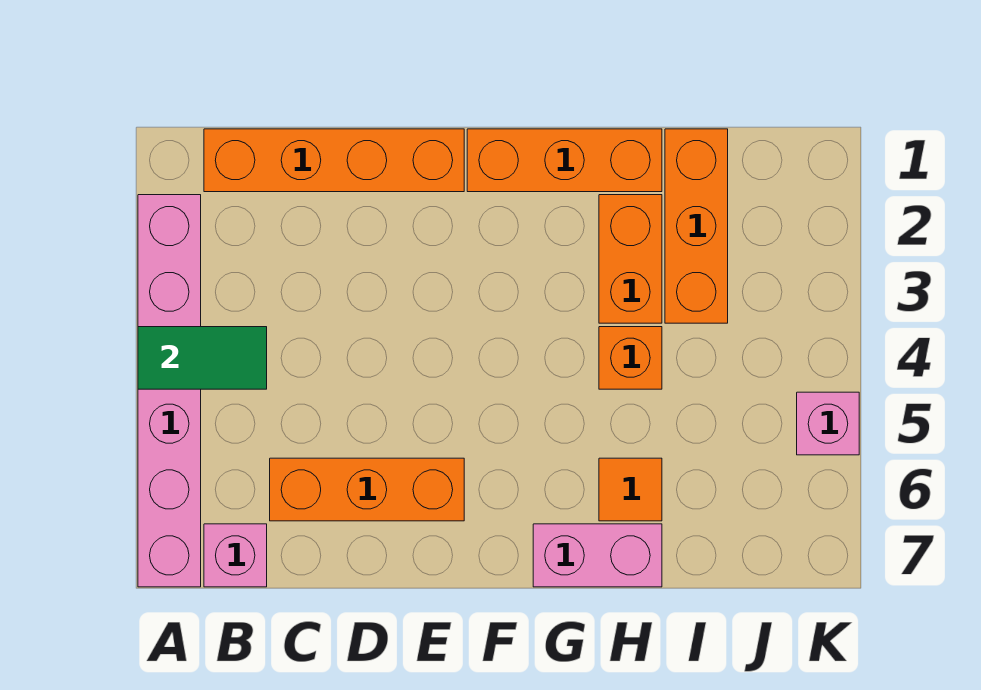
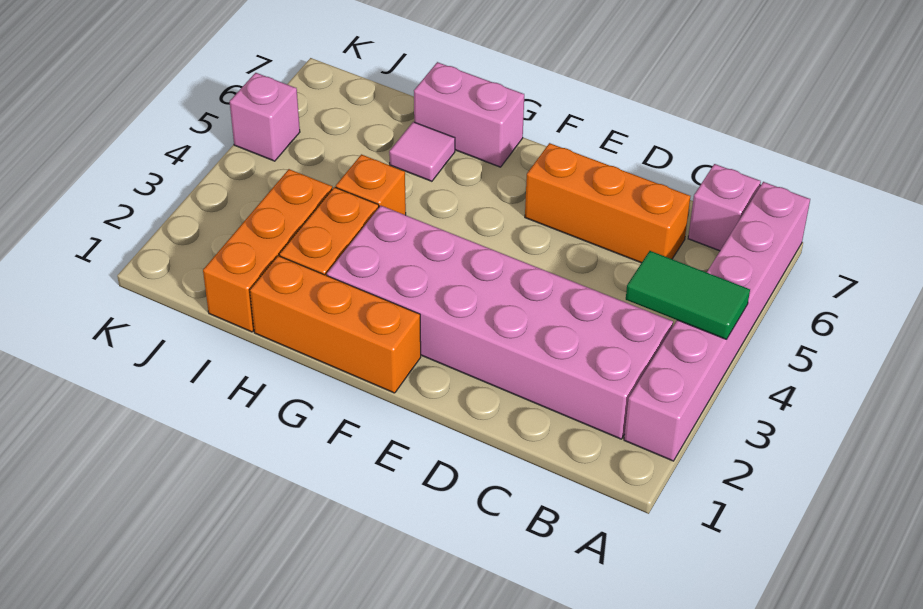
orange 1x4 brick [204,129,464,192] -> none
none -> pink 2x6 brick [327,206,673,439]
orange 1x1 tile [599,458,662,521] -> pink 1x1 tile [389,122,455,181]

